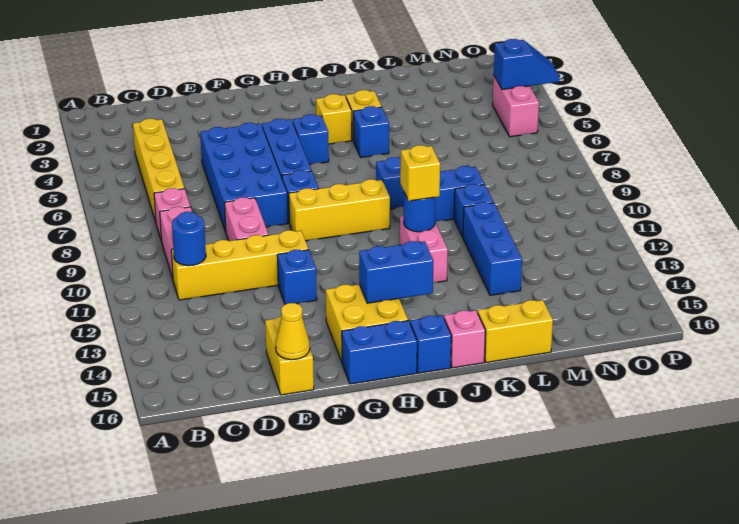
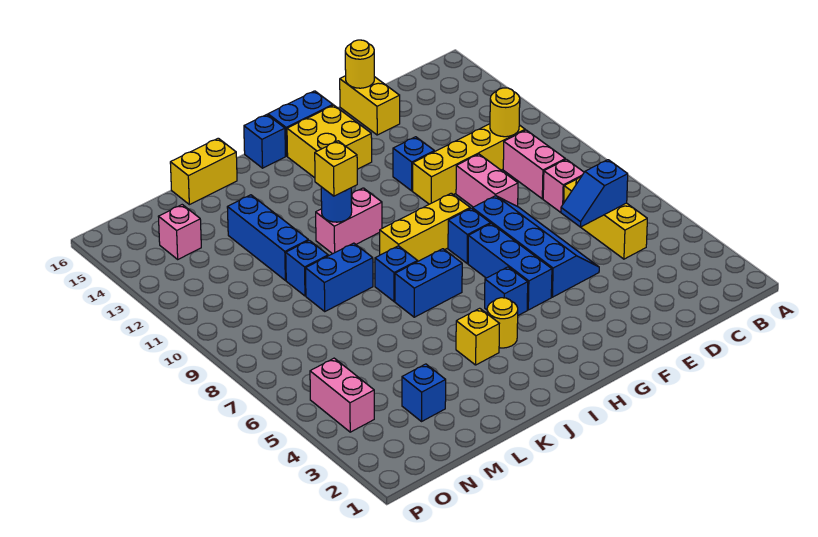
yellow 1x4 brick [133,119,184,222] -> yellow 1x3 brick [564,177,647,259]
blue 1x1 round brick [172,212,206,266] -> yellow 1x1 round brick [490,88,520,137]
blue 2x4 brick [200,123,288,232] -> blue 2x4 slope [472,196,599,297]
yellow 1x1 cone [276,303,310,360] -> yellow 1x1 round brick [345,40,374,88]
blue 1x2 brick [359,241,433,303] -> blue 1x2 brick moved to [395,249,462,317]
yellow 1x1 brick [316,94,352,144] -> yellow 1x1 round brick [487,298,518,348]
blue 1x1 brick [353,106,389,157] -> blue 1x1 brick moved to [402,364,446,421]
pink 1x2 brick [400,216,448,282] -> pink 1x2 brick turned to [316,188,382,254]
pink 1x1 brick [444,310,485,368] -> pink 1x1 brick moved to [158,205,201,259]
blue 1x2 slope [494,39,559,90] -> blue 1x2 slope moved to [561,160,628,227]

